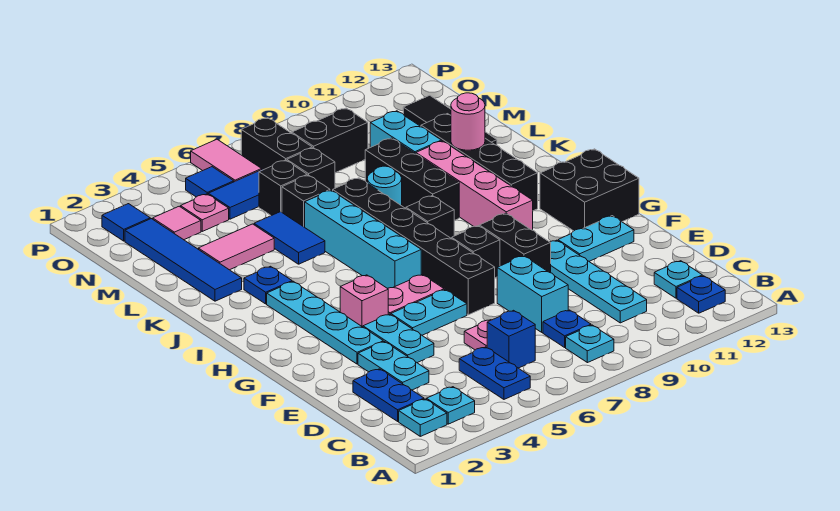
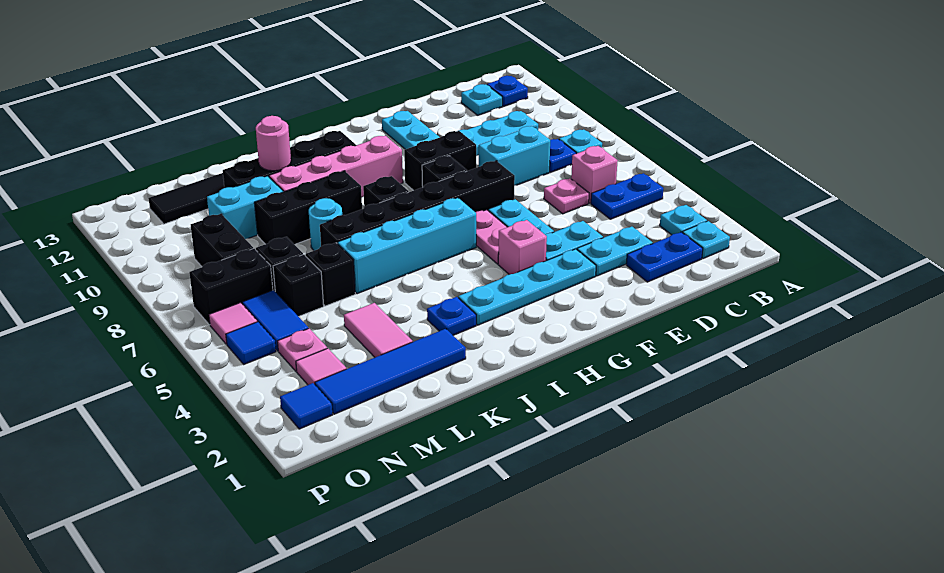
blue 1x1 brick [487,310,535,368] -> pink 1x1 brick [571,146,618,203]
black 2x2 brick [540,149,639,231] -> none
blue 1x2 tile [254,212,325,264] -> none
pink 1x2 tile [191,139,262,182] -> pink 1x1 tile [209,303,257,344]

